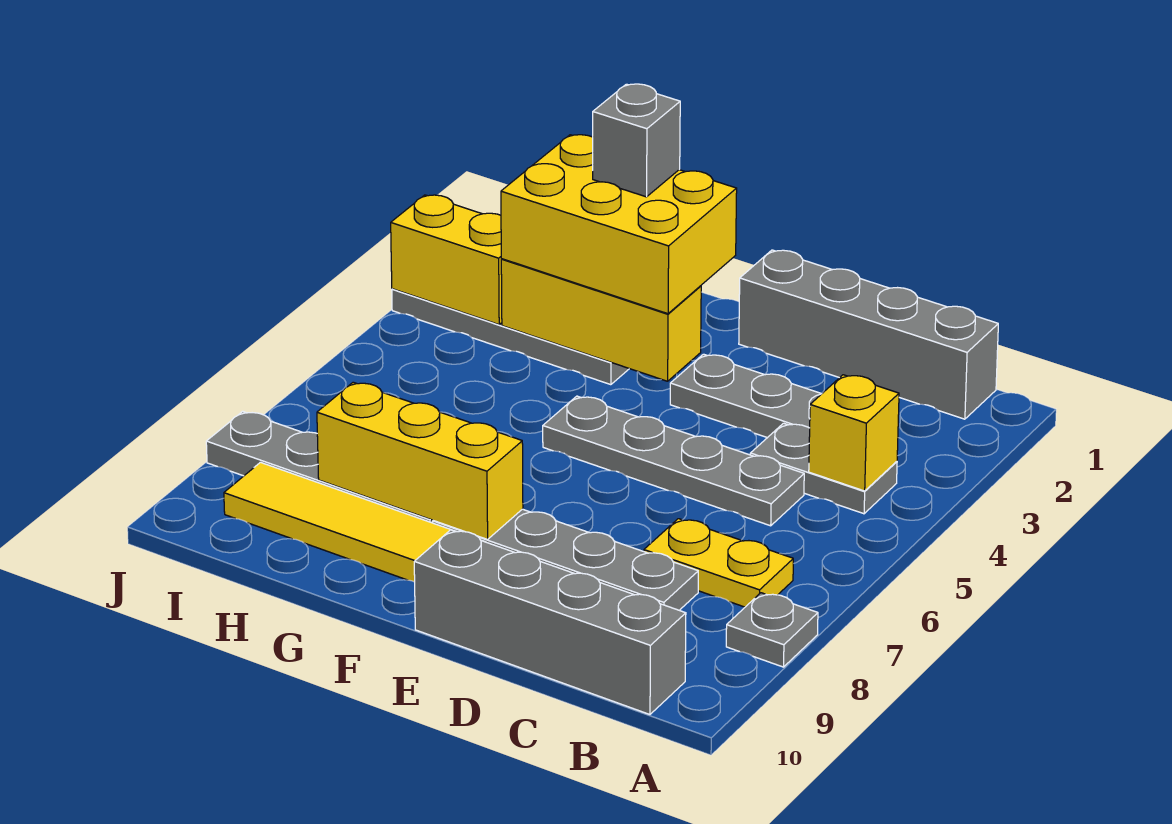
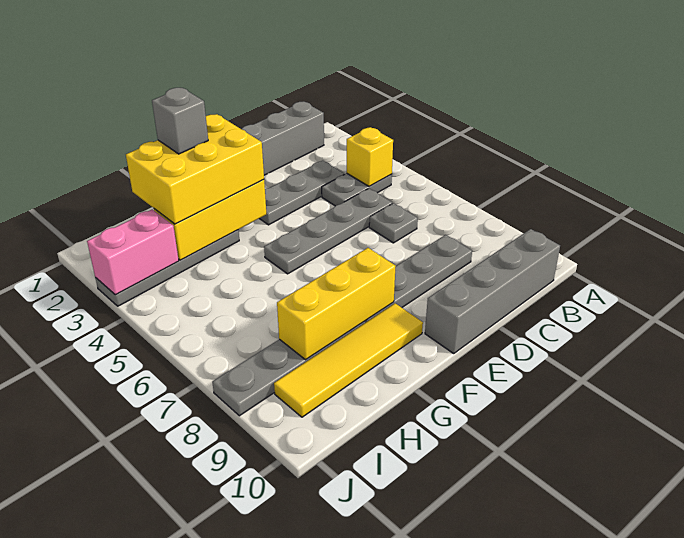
grey 1x1 plate [726,593,818,667] -> grey 1x1 plate moved to [369,203,418,243]
yellow 1x2 plate [644,519,793,607] -> none
yellow 1x2 brick [391,195,502,325] -> pink 1x2 brick [87,209,179,295]

